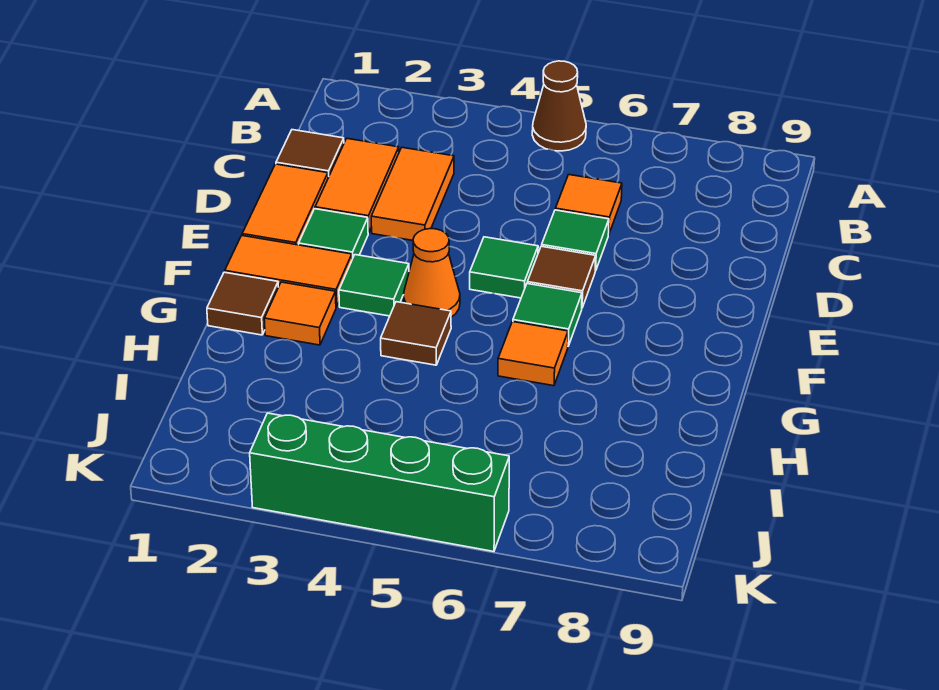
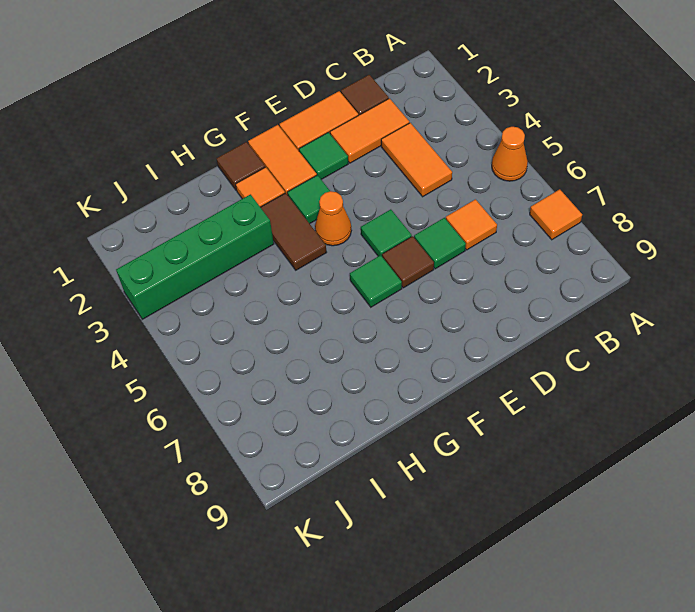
brown 1x1 cone [532,61,586,151] -> orange 1x1 cone [492,127,528,181]
orange 1x2 tile [371,147,454,240] -> orange 1x2 tile turned to [381,123,452,197]
brown 1x1 tile [381,302,451,365] -> brown 1x2 tile [261,193,327,270]
orange 1x1 tile [498,322,568,386] -> orange 1x1 tile moved to [530,189,582,240]
green 1x4 brick [250,413,509,552] -> green 1x4 brick turned to [116,194,274,319]

